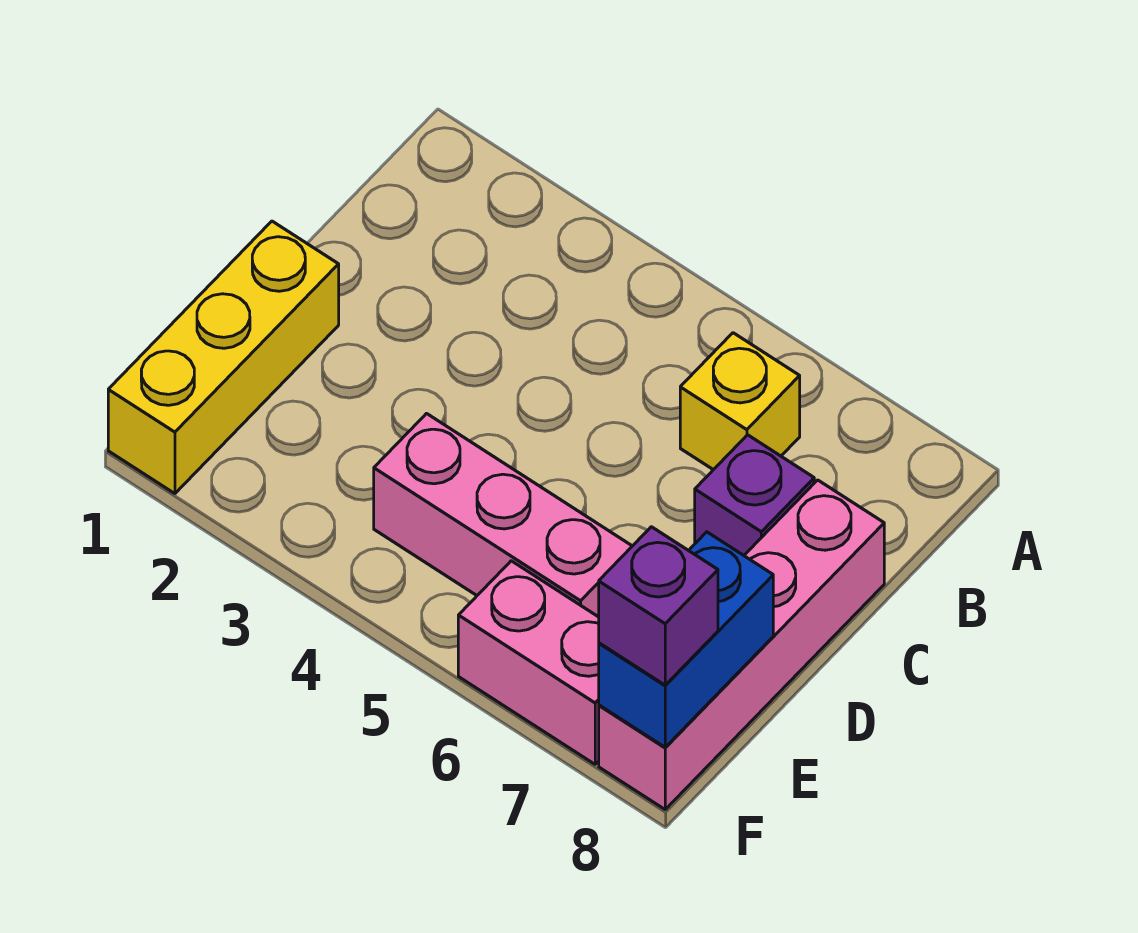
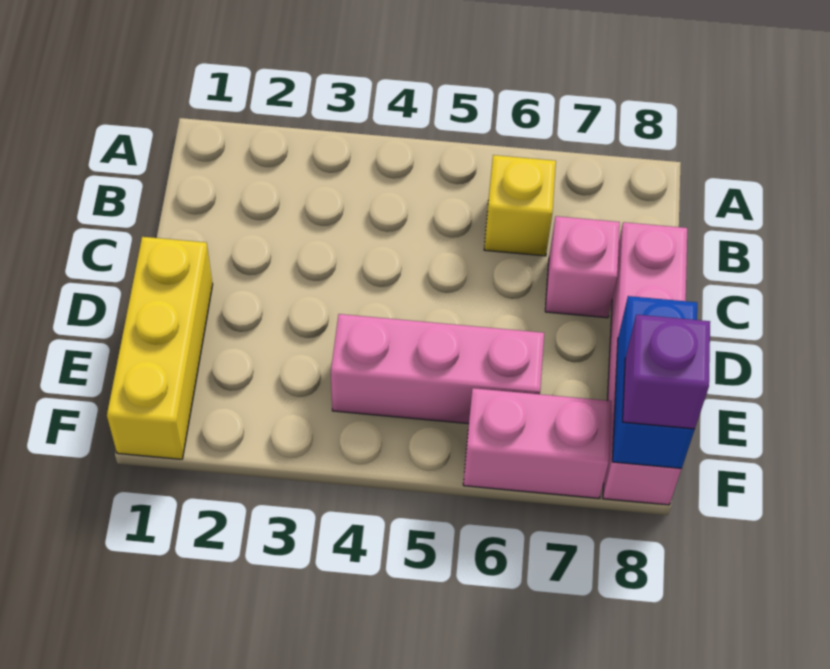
purple 1x1 brick [695,435,814,555] -> pink 1x1 brick [545,216,620,318]

